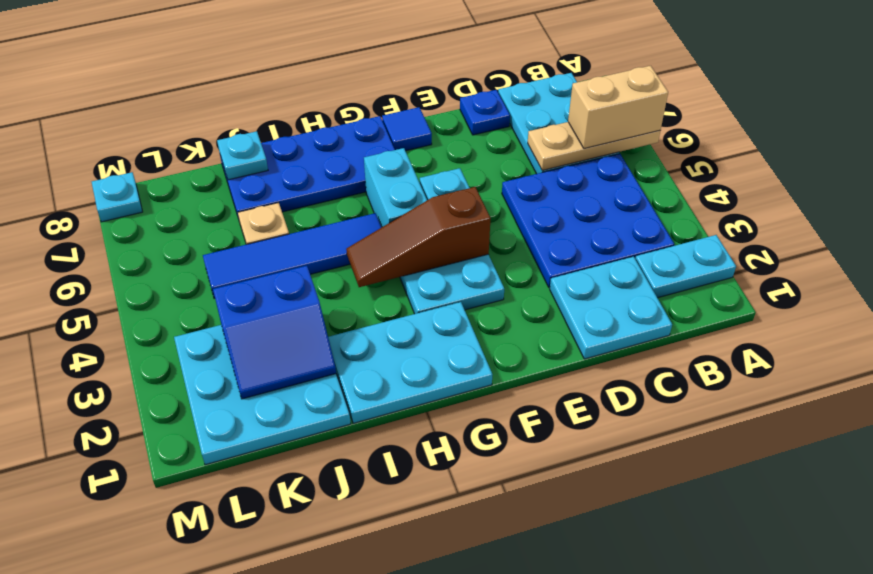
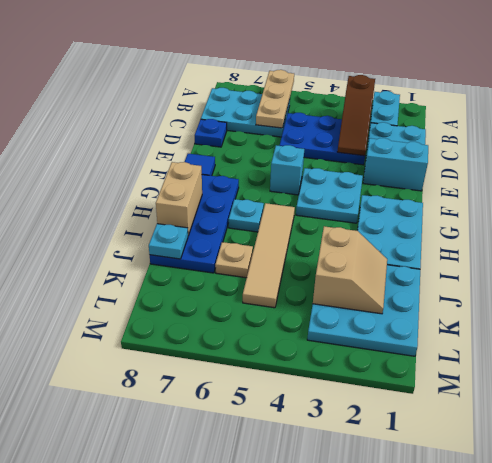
tan 1x2 brick [568,66,668,148] -> tan 1x2 brick moved to [156,162,202,236]
blue 3x3 plate [502,154,674,288] -> blue 2x3 plate [279,113,365,165]
brown 1x3 slope [346,187,491,287] -> brown 1x3 slope moved to [337,75,375,156]
cyan 1x2 brick [364,148,427,227] -> cyan 1x2 brick moved to [363,138,428,191]
blue 1x4 tile [203,213,381,298] -> tan 1x4 tile [243,203,295,308]
blue 2x2 slope [213,266,336,399] -> tan 2x2 slope [313,226,387,314]
cyan 1x1 plate [92,172,142,222] -> cyan 1x1 plate moved to [229,199,264,232]

